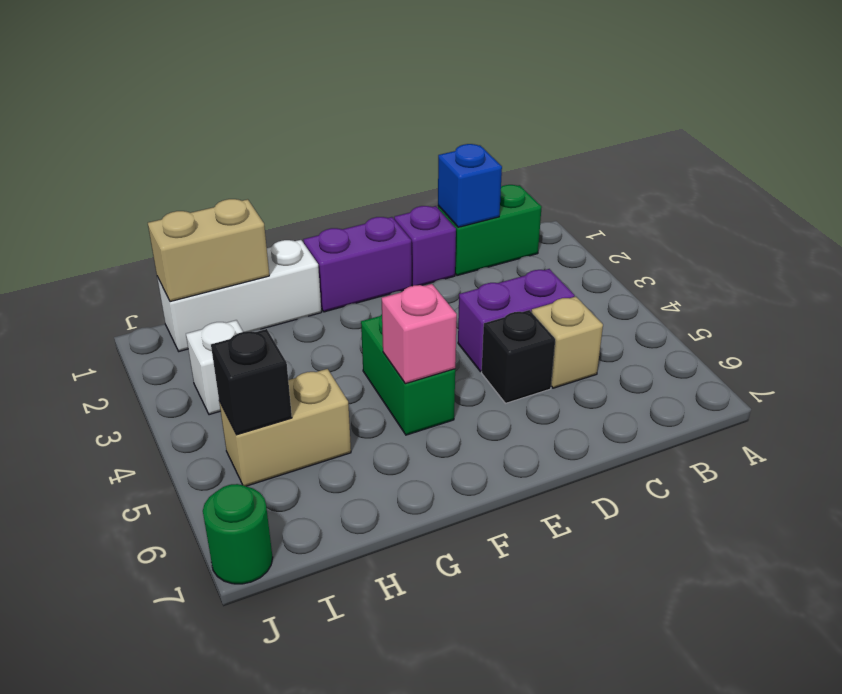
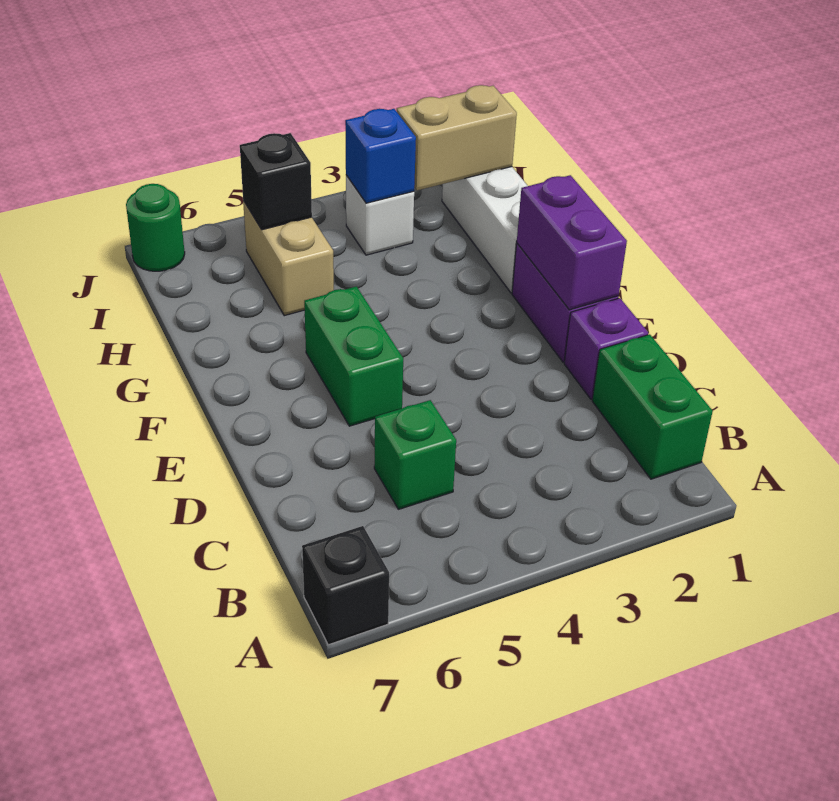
blue 1x1 brick [438,144,502,227] -> blue 1x1 brick moved to [345,109,416,203]
purple 1x2 brick [458,269,575,372] -> purple 1x2 brick moved to [517,175,627,310]
tan 1x1 brick [531,297,603,388] -> green 1x1 brick [374,400,456,509]
black 1x1 brick [482,310,555,403] -> black 1x1 brick moved to [302,526,389,645]
green 1x2 brick [361,314,455,435] -> green 1x2 brick turned to [304,286,403,426]
pink 1x1 brick [382,284,457,384] -> none
tan 1x2 brick [148,199,269,302] -> tan 1x2 brick turned to [397,85,517,190]

